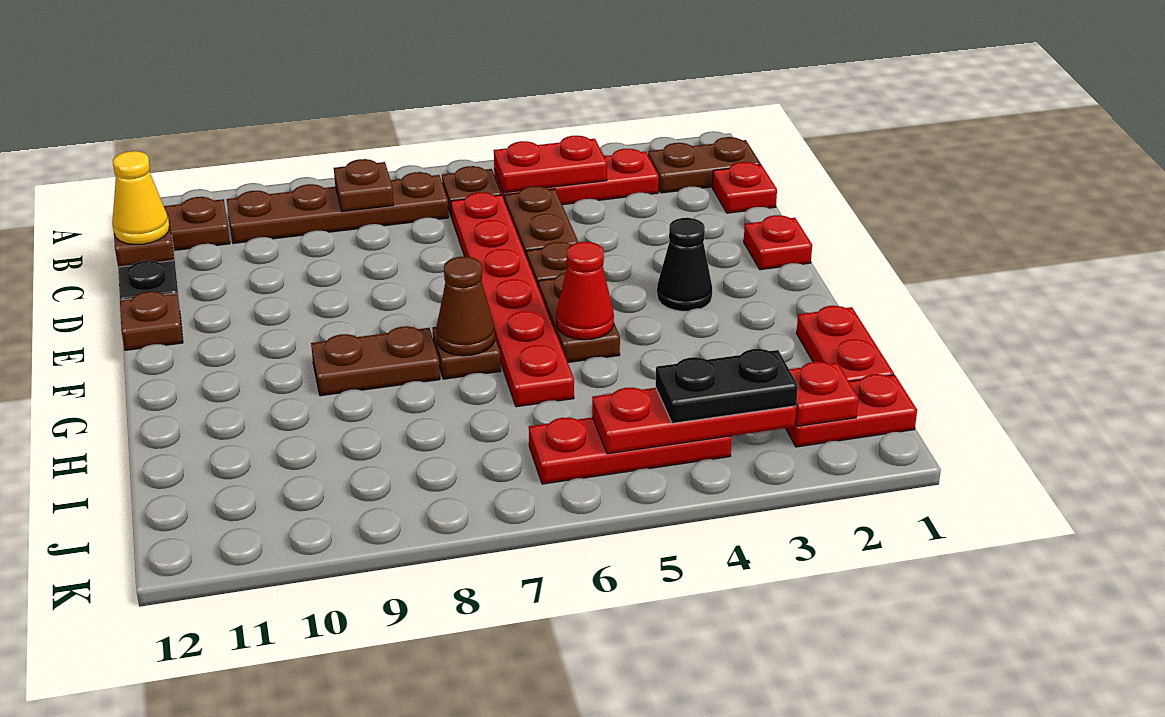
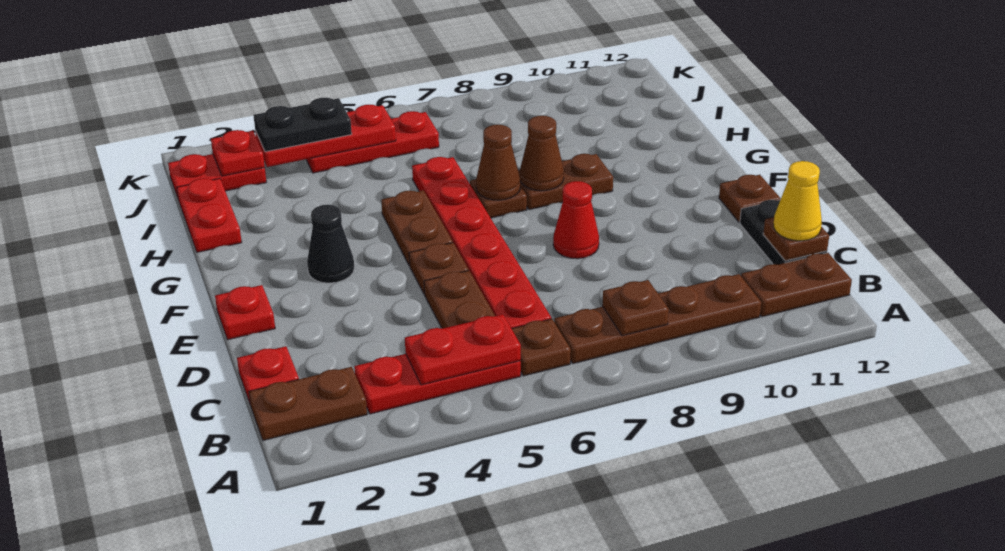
red 1x1 cone [556,242,614,340] -> red 1x1 cone moved to [553,181,599,259]
none -> brown 1x1 cone [520,116,564,191]

